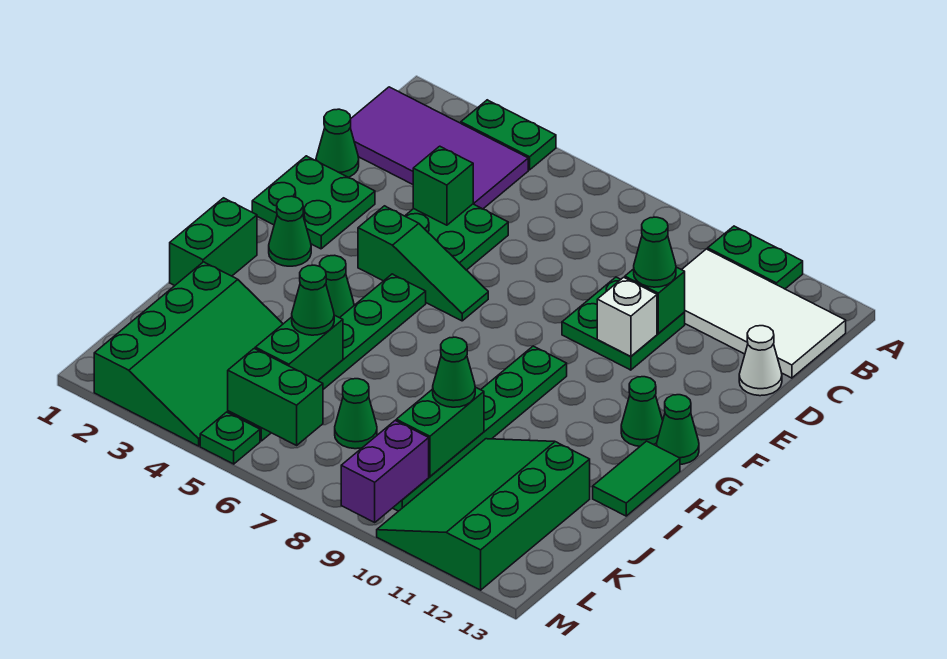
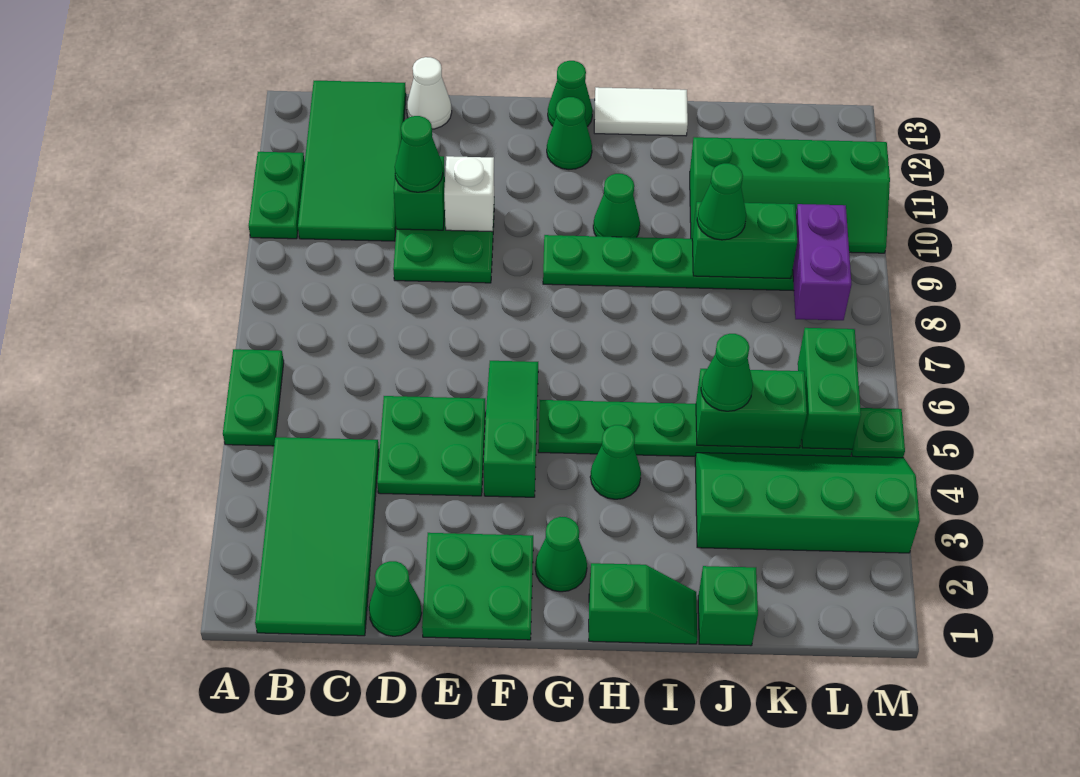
green 1x2 plate [461,100,556,170] -> green 1x2 plate moved to [223,349,284,446]
purple 2x4 tile [350,87,528,209] -> green 2x4 tile [255,437,379,636]
white 2x4 tile [682,249,846,378] -> green 2x4 tile [298,81,406,241]
green 1x1 brick [413,146,473,225] -> green 1x1 brick moved to [698,566,758,646]
green 1x2 brick [170,198,257,286] -> green 1x2 slope [589,563,697,644]
green 1x2 tile [593,441,680,516] -> white 1x2 tile [594,87,688,136]
green 3x4 slope [94,262,283,446] -> green 2x4 slope [695,453,920,553]
green 3x4 slope [377,439,590,590] -> green 2x4 slope [690,137,890,253]
green 1x1 cone [335,379,377,449] -> green 1x1 cone moved to [593,174,640,237]
purple 1x2 brick [341,421,429,522] -> purple 1x2 brick turned to [793,204,852,320]

